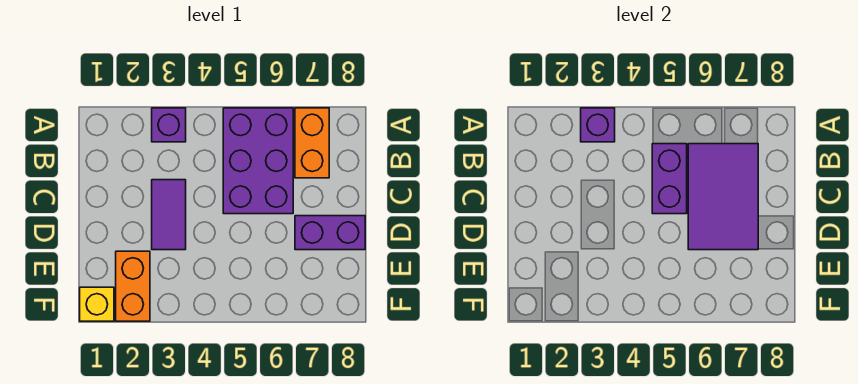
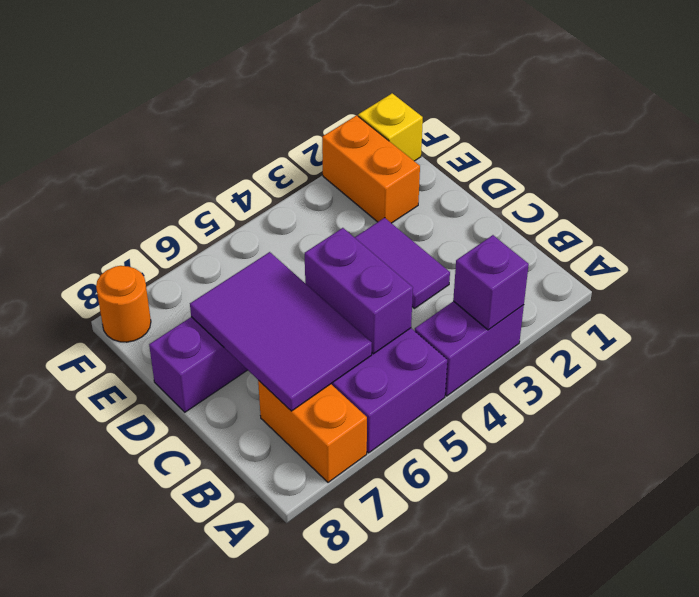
purple 1x1 brick [152,108,186,142] -> purple 1x2 brick [415,301,524,396]
none -> orange 1x1 round brick [96,266,151,342]

